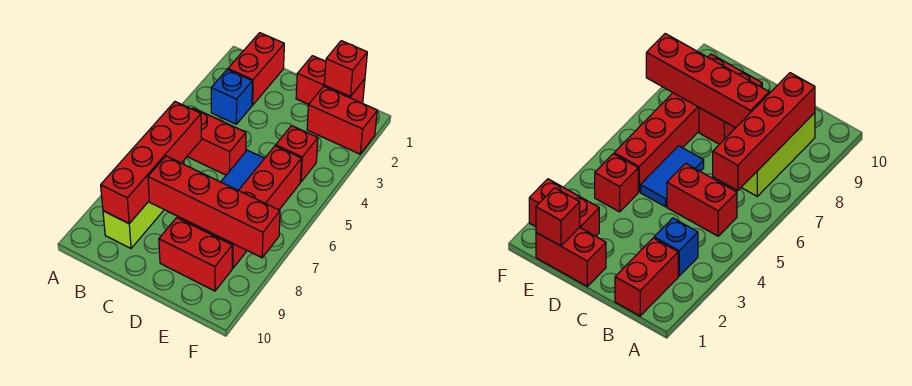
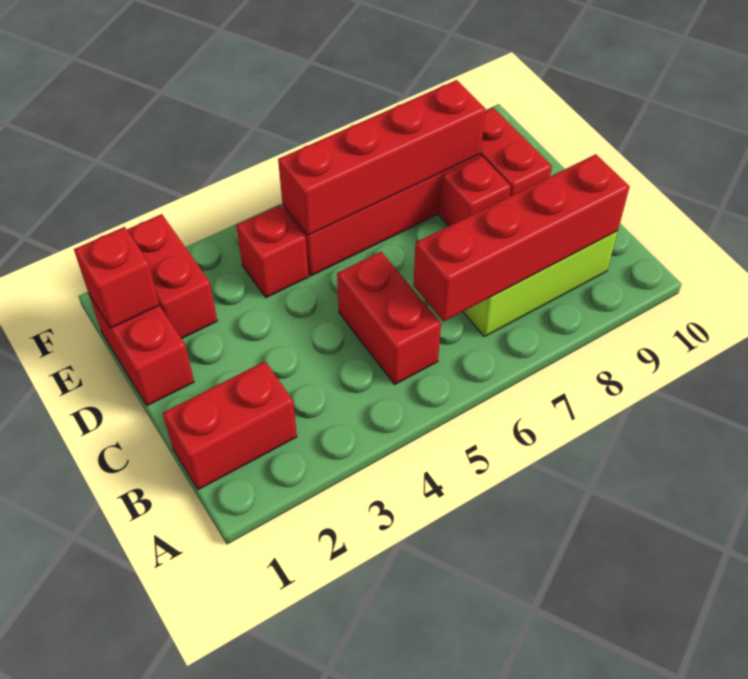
blue 1x1 brick [211,70,252,124] -> none
red 1x4 brick [148,156,280,258] -> red 1x4 brick turned to [278,80,486,235]
blue 1x2 tile [221,150,265,190] -> none

